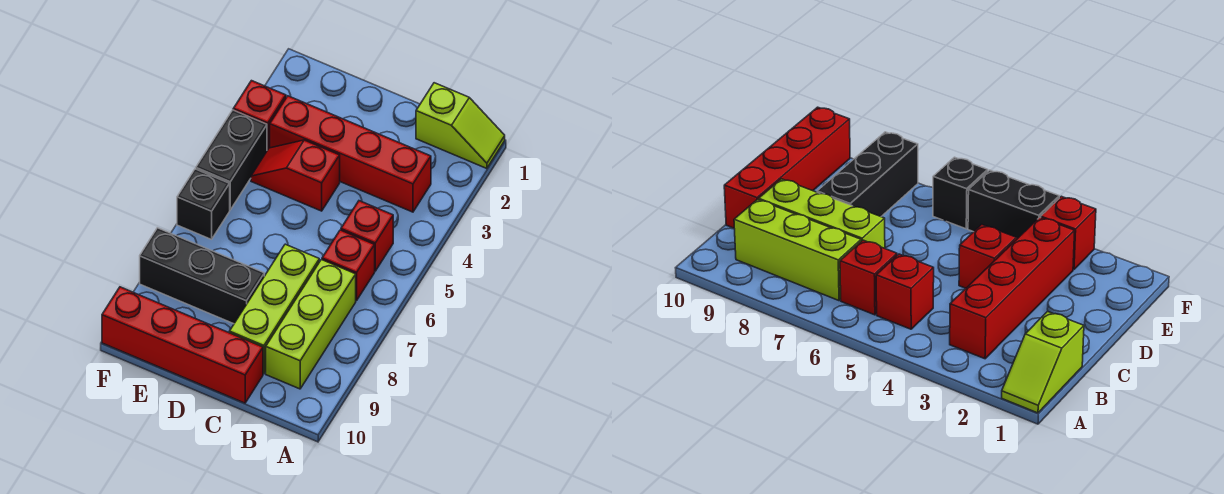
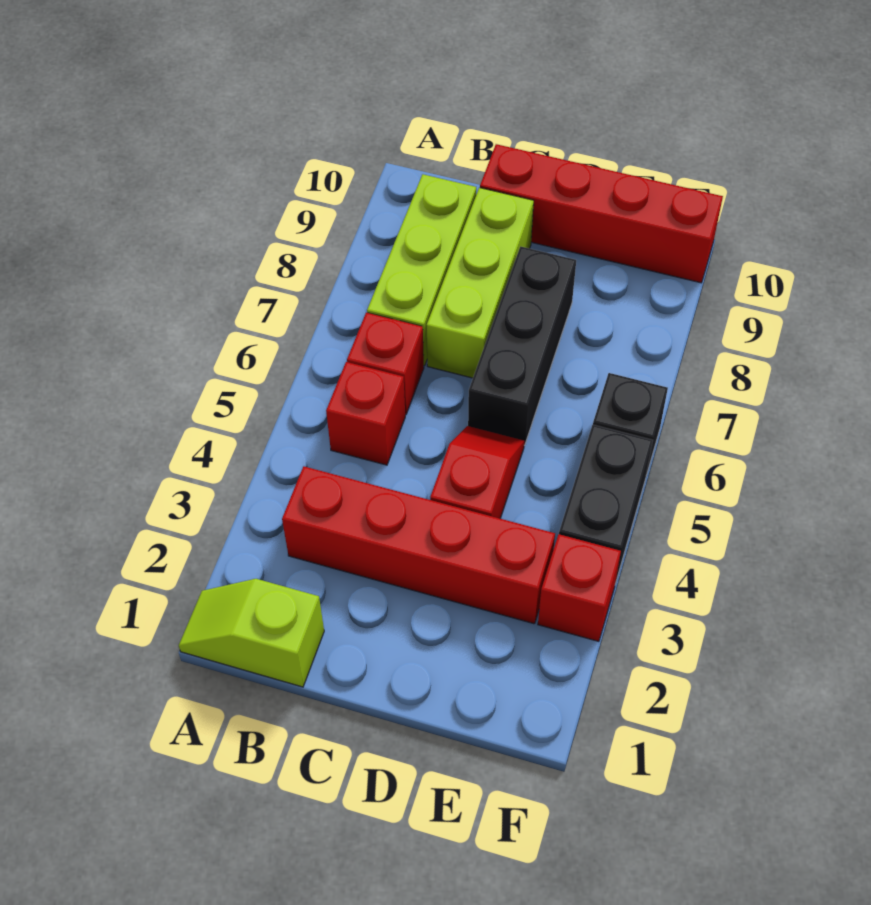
red 1x2 slope [251,140,340,211] -> red 1x2 slope turned to [430,426,524,518]
black 1x3 brick [140,228,264,324] -> black 1x3 brick turned to [468,247,576,445]

